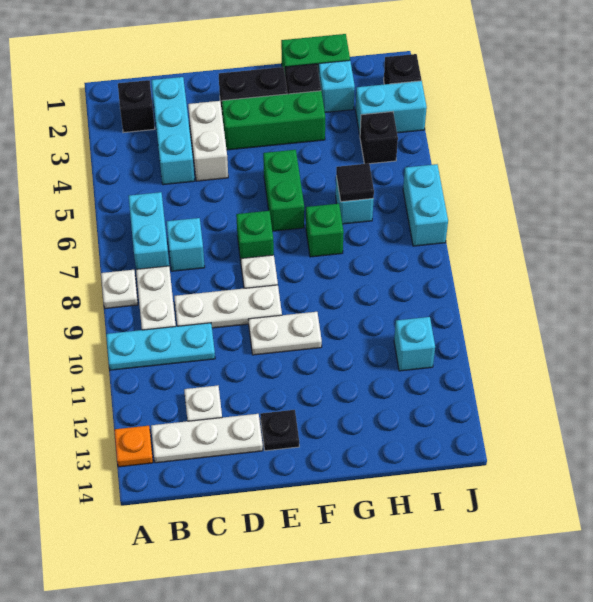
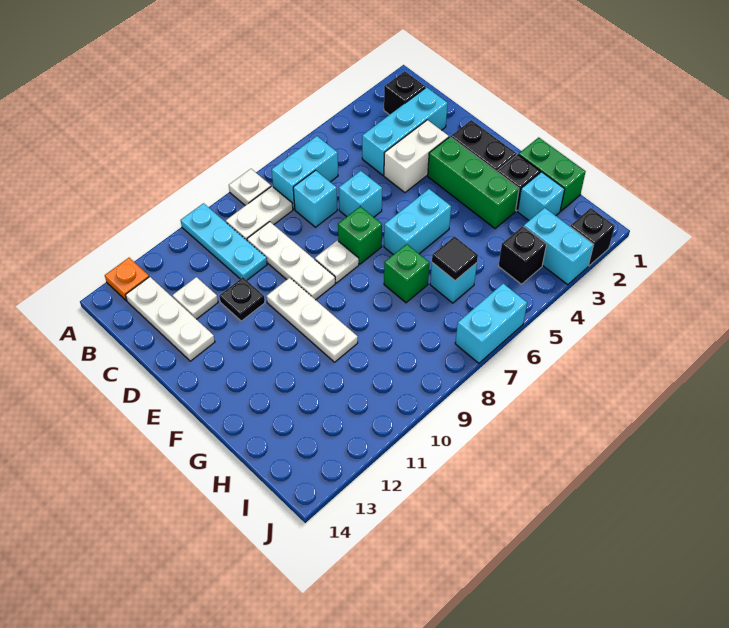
white 1x2 plate [248,312,322,355] -> white 1x3 plate [266,278,358,362]
black 1x1 plate [260,410,299,451] -> black 1x1 plate moved to [219,278,265,321]
green 1x2 brick [263,150,304,231] -> cyan 1x2 brick [384,189,451,255]
cyan 1x1 brick [394,317,435,371] -> cyan 1x1 brick moved to [339,171,382,217]

